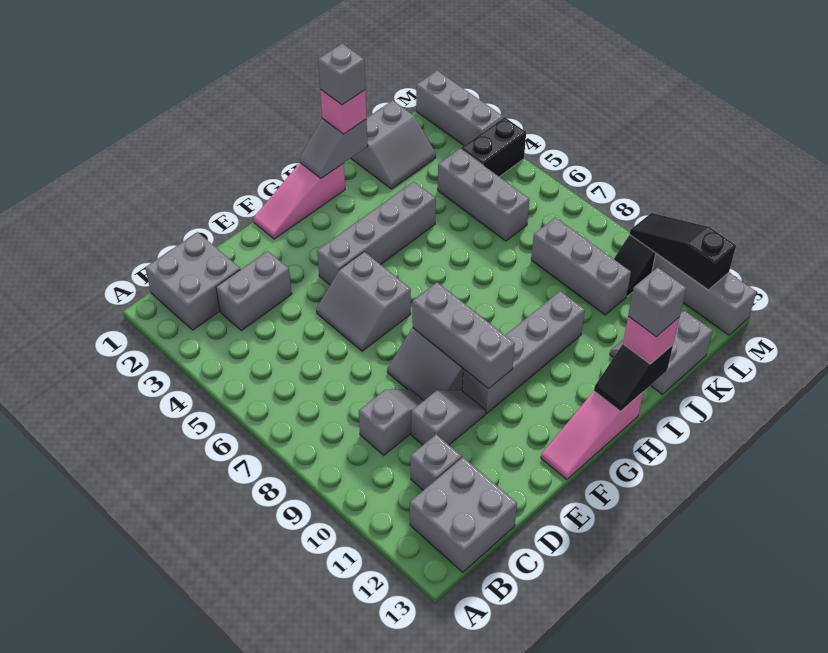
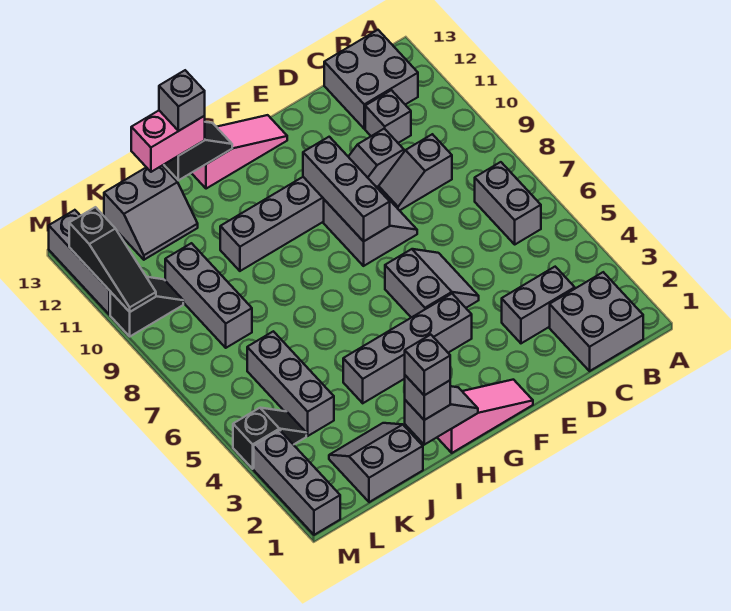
none -> grey 1x2 brick [475,162,541,244]
pink 1x1 brick [320,89,367,134] -> grey 1x1 brick [405,375,450,420]
pink 1x1 brick [623,317,680,364] -> pink 1x2 brick [131,111,205,172]
black 1x2 brick [461,117,526,177] -> black 1x2 slope [233,408,306,469]

